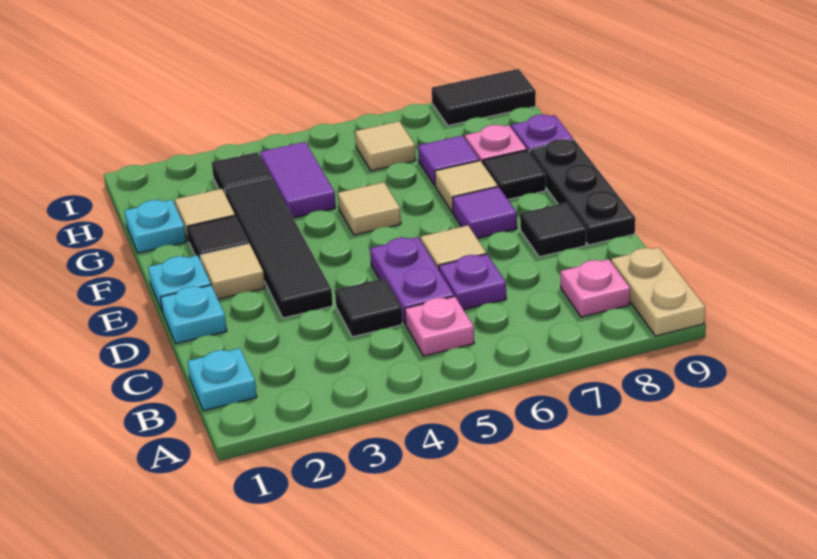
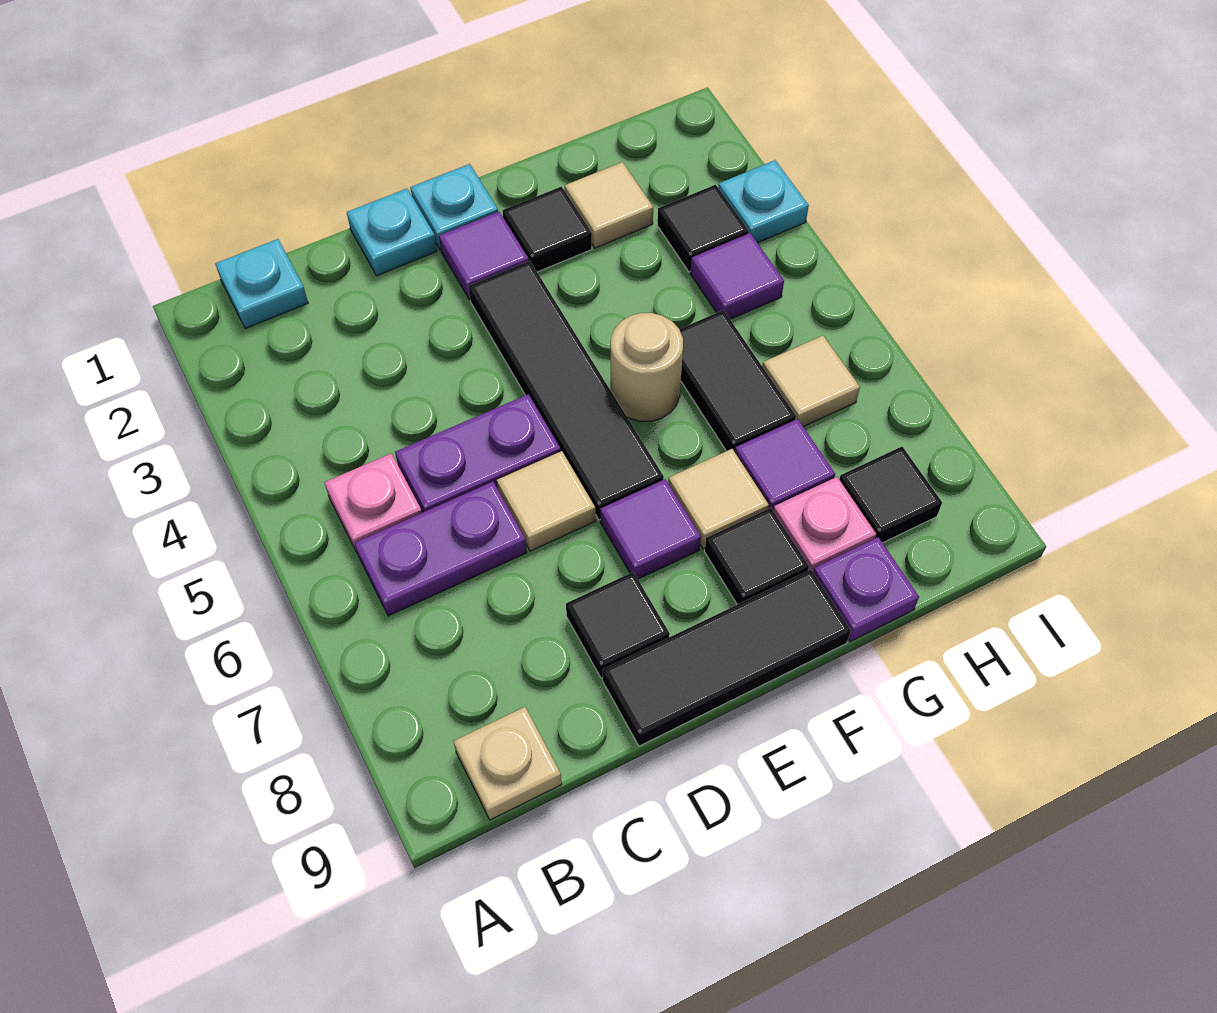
tan 1x2 plate [611,247,705,336] -> tan 1x1 plate [453,707,562,820]
pink 1x1 plate [561,259,630,317] -> none
black 1x1 tile [335,278,402,337] -> black 1x1 tile moved to [839,447,942,543]
purple 1x1 plate [439,254,506,310] -> purple 1x2 plate [355,482,527,616]
black 1x4 tile [225,178,333,318] -> black 1x4 tile turned to [469,261,664,520]
black 1x3 plate [530,139,635,245] -> black 1x3 tile [603,570,851,746]
tan 1x1 tile [200,244,265,299] -> purple 1x1 tile [439,212,529,300]
tan 1x1 tile [338,182,401,235] -> tan 1x1 round brick [611,313,683,421]
cyan 1x1 plate [124,200,186,253] -> cyan 1x1 plate moved to [718,160,809,243]
purple 1x2 tile [260,142,336,218] -> purple 1x1 tile [690,233,784,319]
black 1x2 tile [432,69,536,126] -> black 1x2 tile moved to [679,310,796,452]

